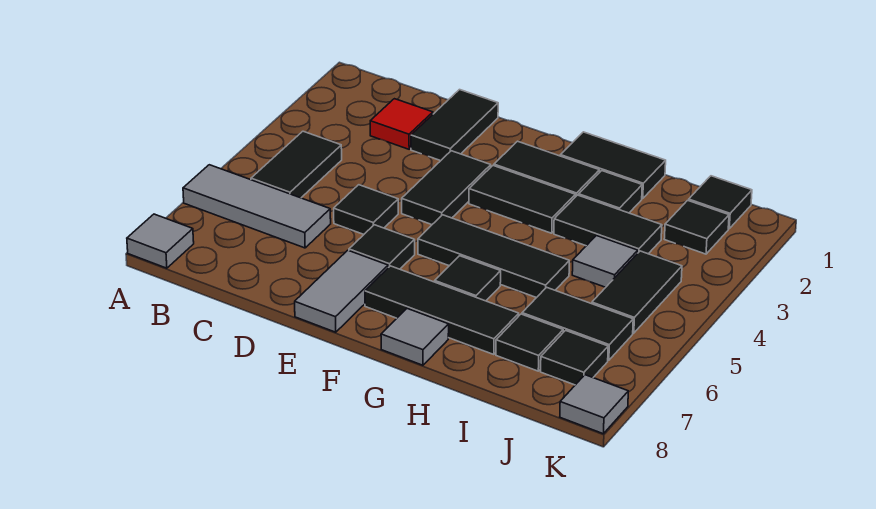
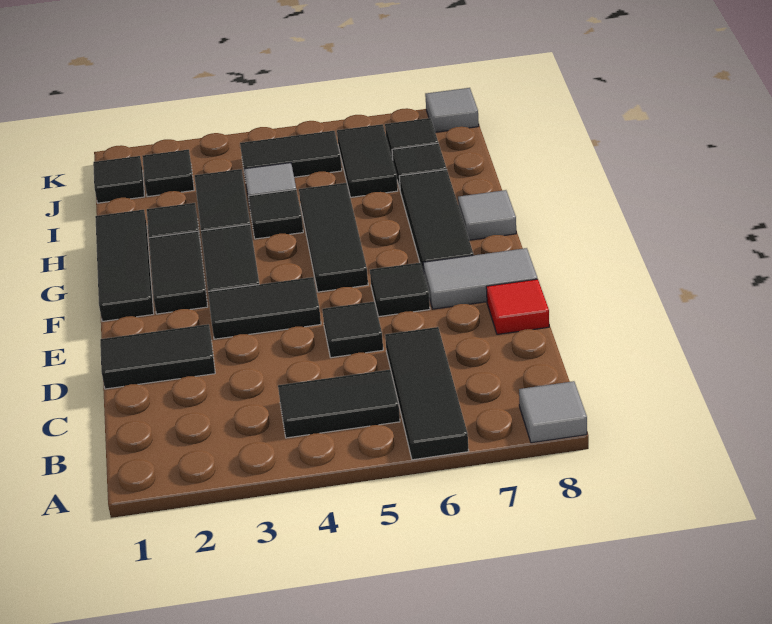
grey 1x3 tile [183,165,331,248] -> black 1x3 tile [385,327,469,460]
red 1x1 tile [370,99,433,149] -> red 1x1 tile moved to [486,279,549,334]
black 1x2 tile [560,132,666,199] -> black 1x3 tile [95,210,154,321]
black 1x1 tile [435,256,501,301] -> black 1x1 tile moved to [248,189,303,239]

